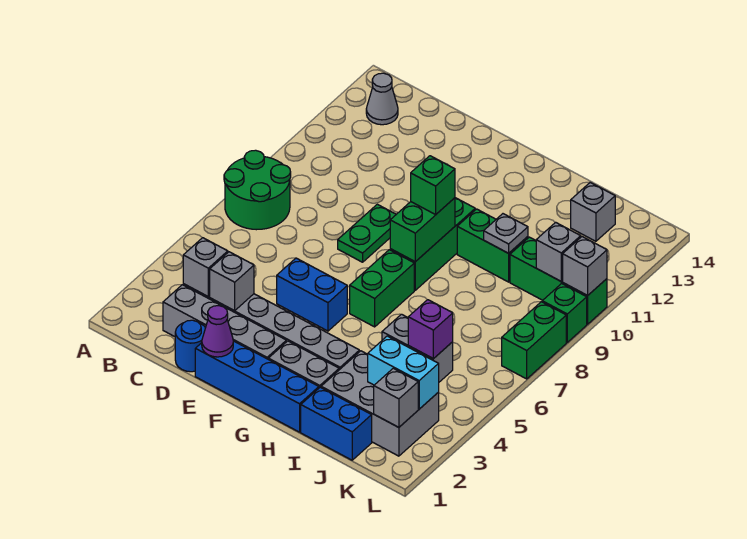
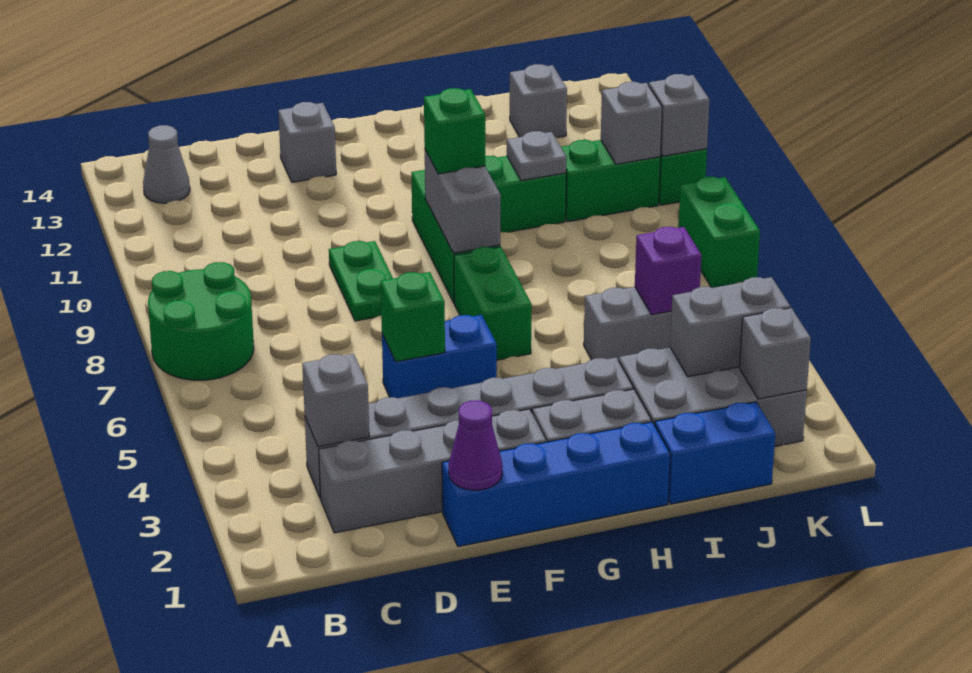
blue 1x1 round brick [175,320,205,372] -> none
grey 1x1 brick [210,252,254,311] -> grey 1x1 brick moved to [278,102,336,182]
green 1x2 brick [390,198,455,262] -> grey 1x2 brick [425,150,501,253]
cyan 1x2 brick [368,336,439,409] -> grey 1x2 brick [670,277,791,377]
green 1x1 brick [542,284,587,342] -> green 1x1 brick moved to [381,272,445,362]

